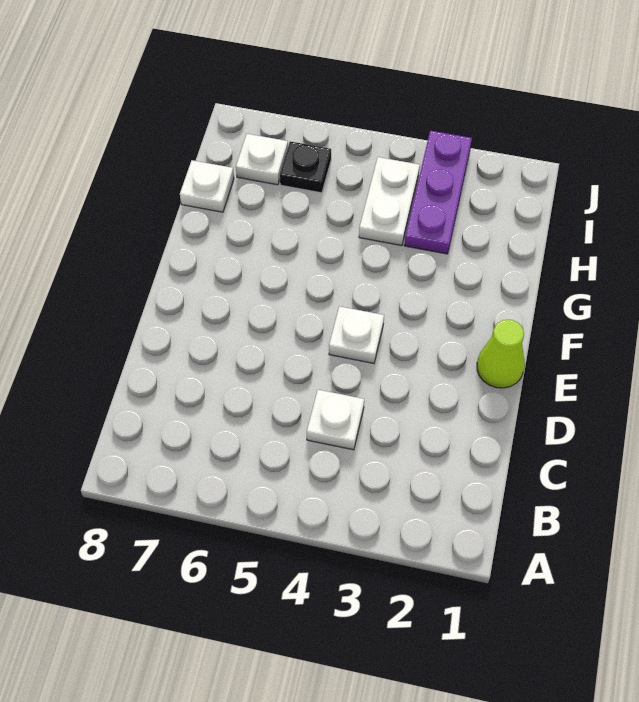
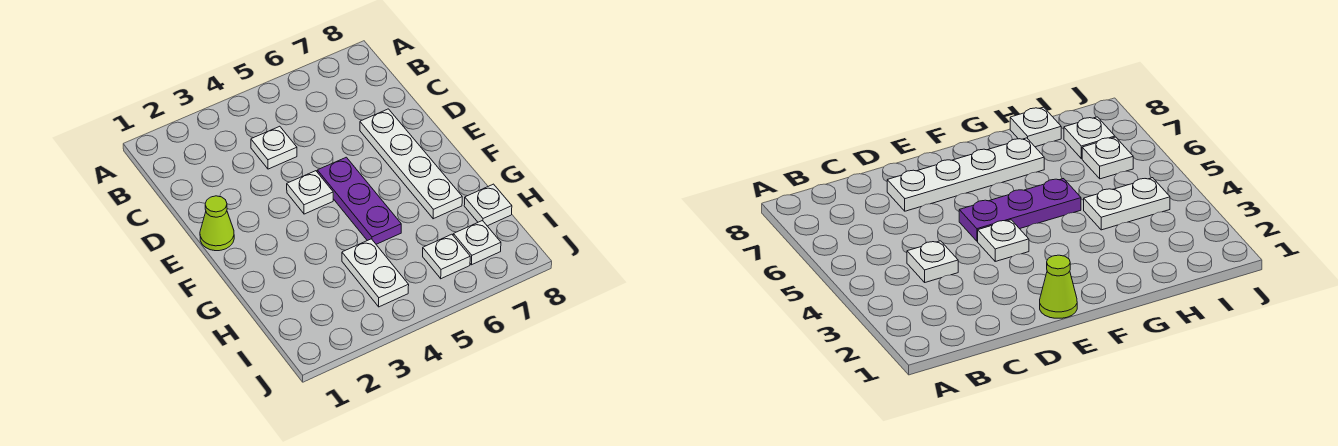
none -> white 1x4 plate [360,109,462,219]
purple 1x3 plate [404,131,472,254] -> purple 1x3 plate moved to [317,157,401,244]
black 1x1 plate [280,141,331,193] -> white 1x1 plate [423,234,470,279]

